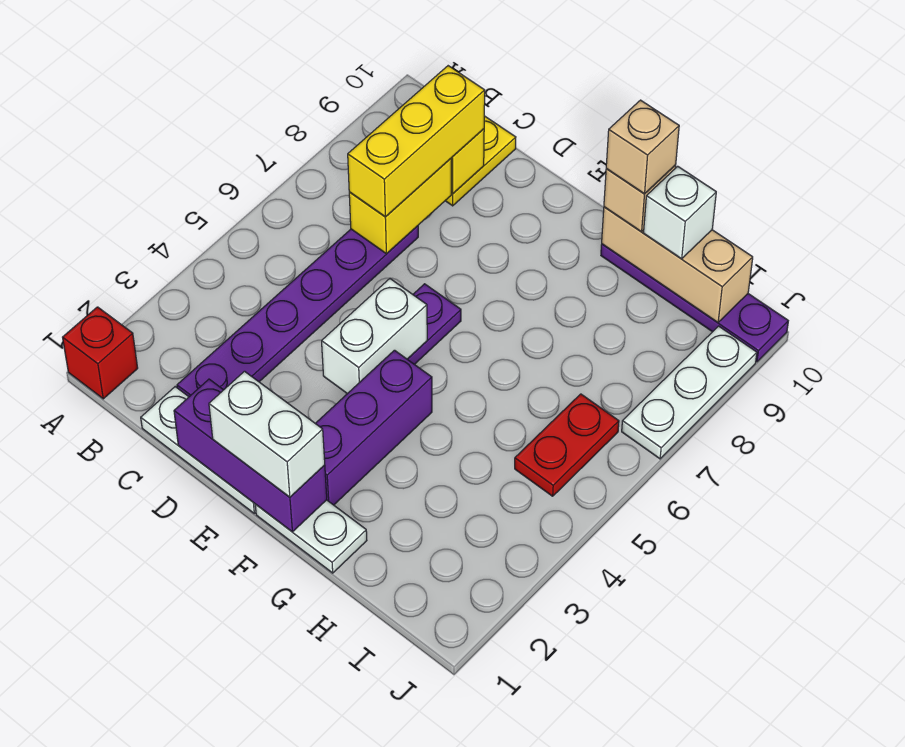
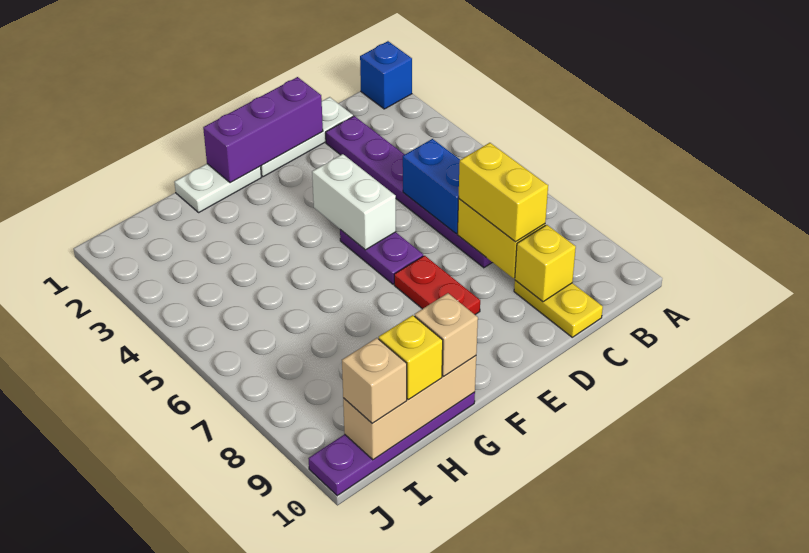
red 1x1 brick [63,307,138,399] -> blue 1x1 brick [360,41,412,109]
none -> blue 1x2 brick [403,139,460,234]
yellow 1x3 brick [348,66,485,217] -> yellow 1x2 brick [459,143,548,242]
white 1x2 brick [209,371,325,497] -> none
purple 1x3 brick [315,350,432,505] -> none
tan 1x1 brick [606,100,679,194] -> tan 1x1 brick moved to [342,338,407,423]
white 1x1 brick [644,166,716,259] -> yellow 1x1 brick [379,315,443,399]
red 1x2 plate [515,394,619,496] -> red 1x2 plate moved to [394,256,480,315]
white 1x3 plate [622,326,757,459] -> none

